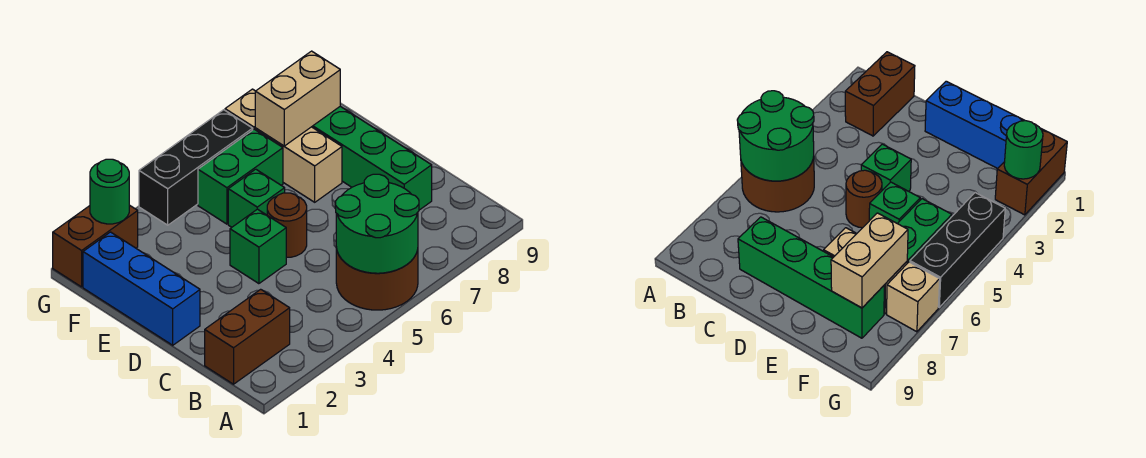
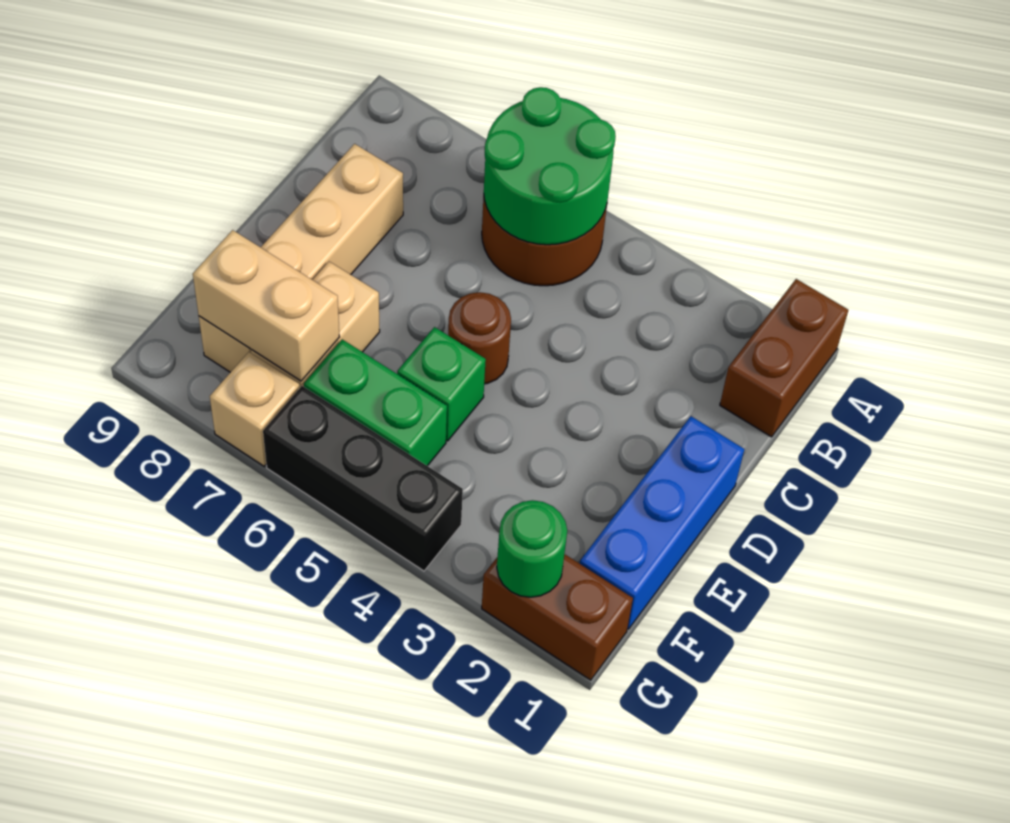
brown 1x2 brick [205,289,290,384] -> brown 1x2 brick turned to [720,279,848,437]
green 1x4 brick [312,106,432,210] -> tan 1x4 brick [199,144,403,372]
green 1x1 brick [230,209,286,284] -> none

